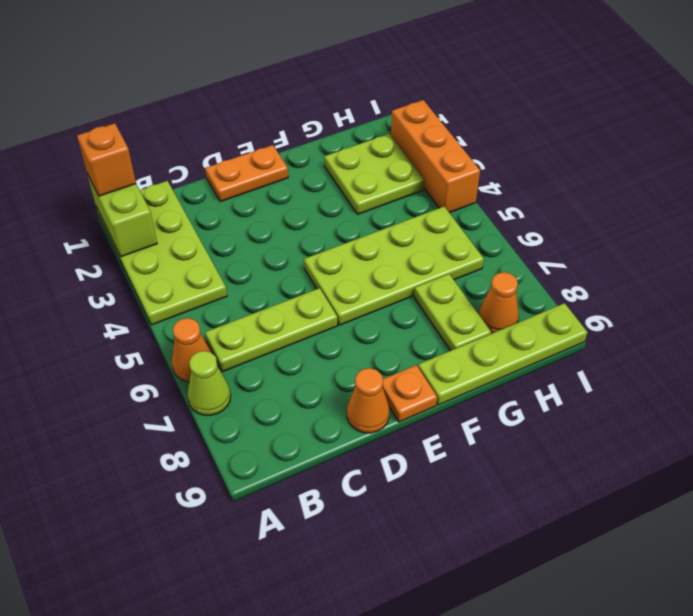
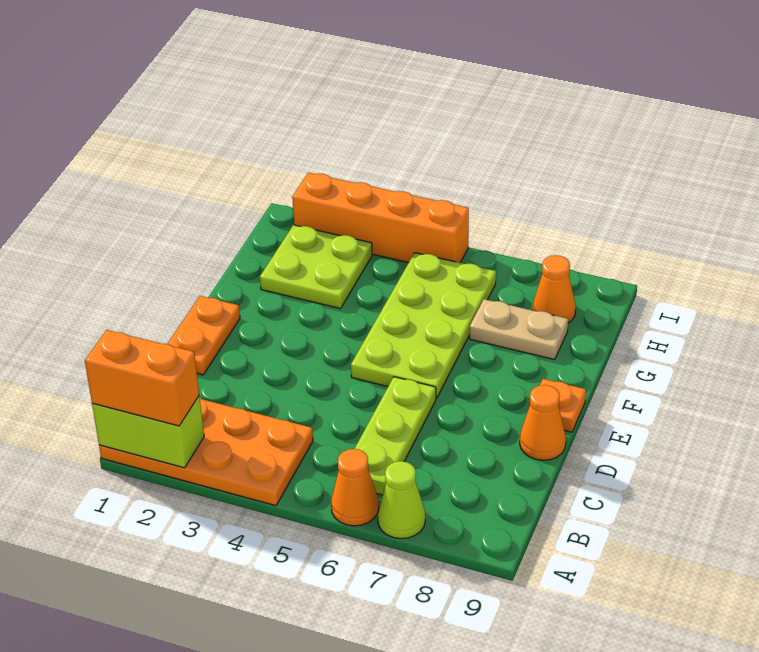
lime 2x4 plate [96,181,227,325] -> orange 2x4 plate [99,398,313,506]
orange 1x1 brick [77,123,136,196] -> orange 1x2 brick [85,330,199,426]
lime 1x4 plate [418,303,587,405] -> none
lime 1x2 plate [414,274,491,351] -> tan 1x2 plate [470,299,568,360]
orange 1x3 brick [391,100,480,213] -> orange 1x4 brick [292,173,469,263]

